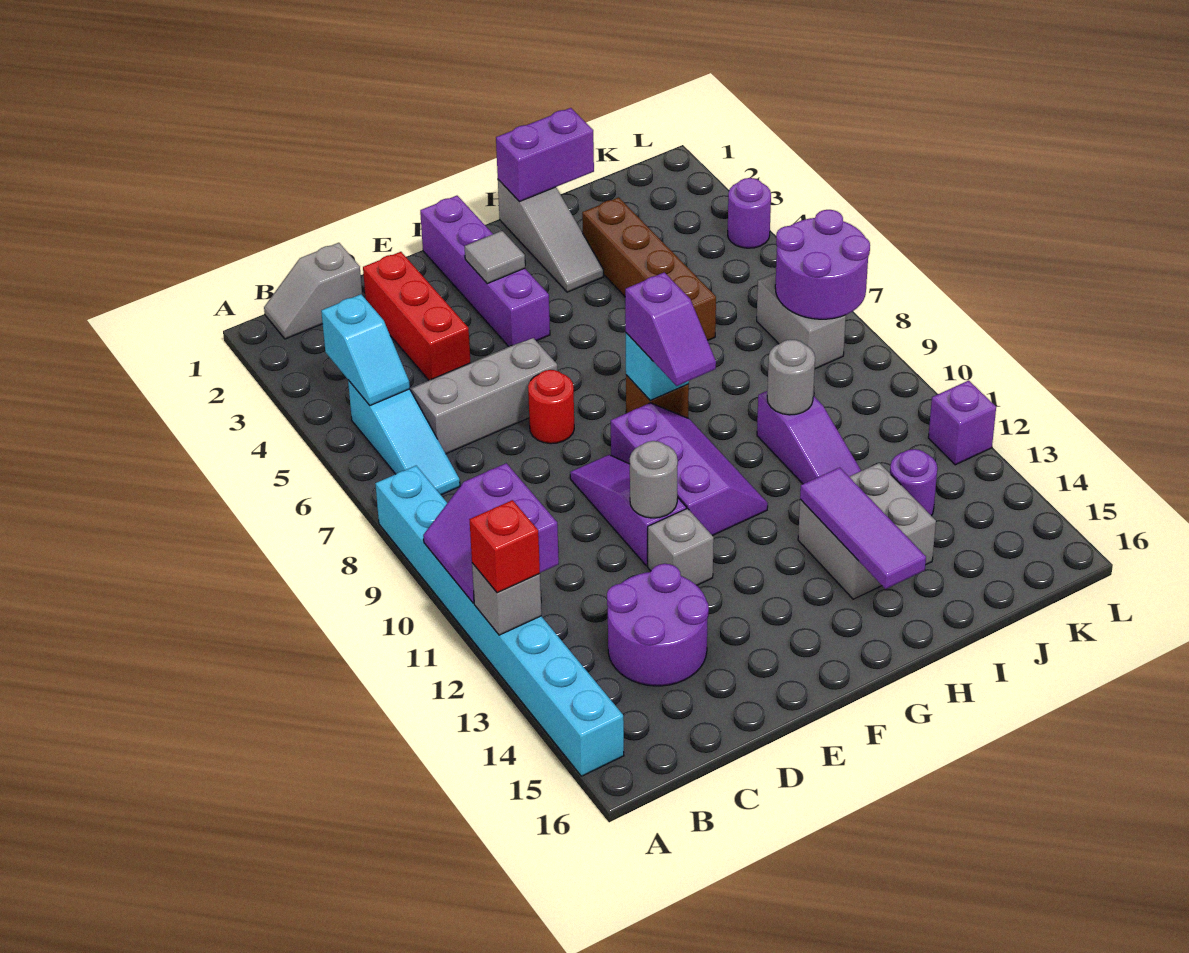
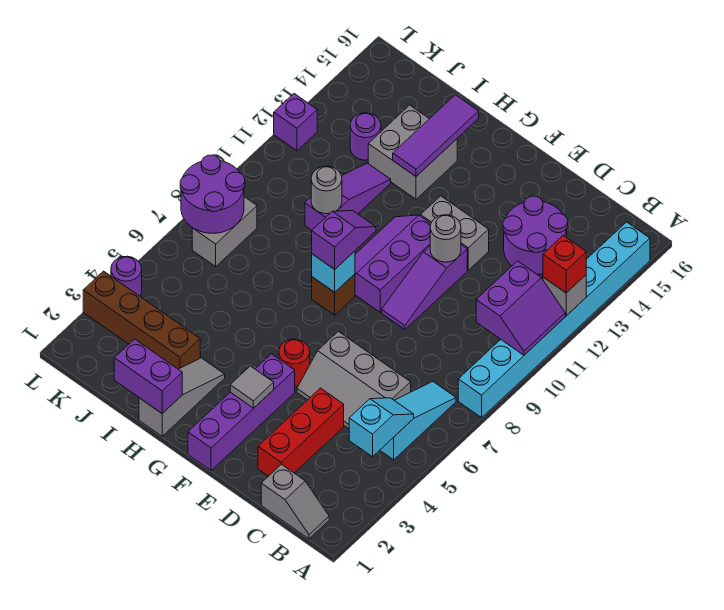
red 1x1 round brick [528,370,574,444] -> red 1x1 round brick moved to [279,339,310,386]
grey 1x1 brick [648,508,714,585] -> grey 1x2 brick [421,196,489,270]
brown 1x4 brick [582,197,716,341] -> brown 1x4 brick turned to [83,271,200,369]

